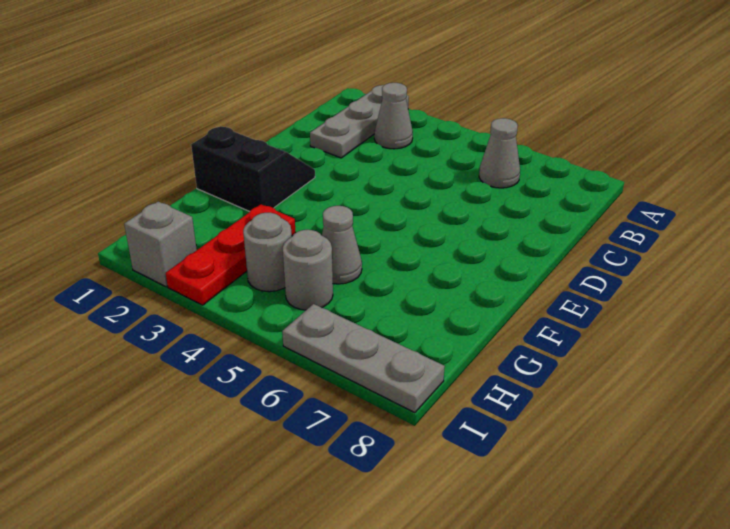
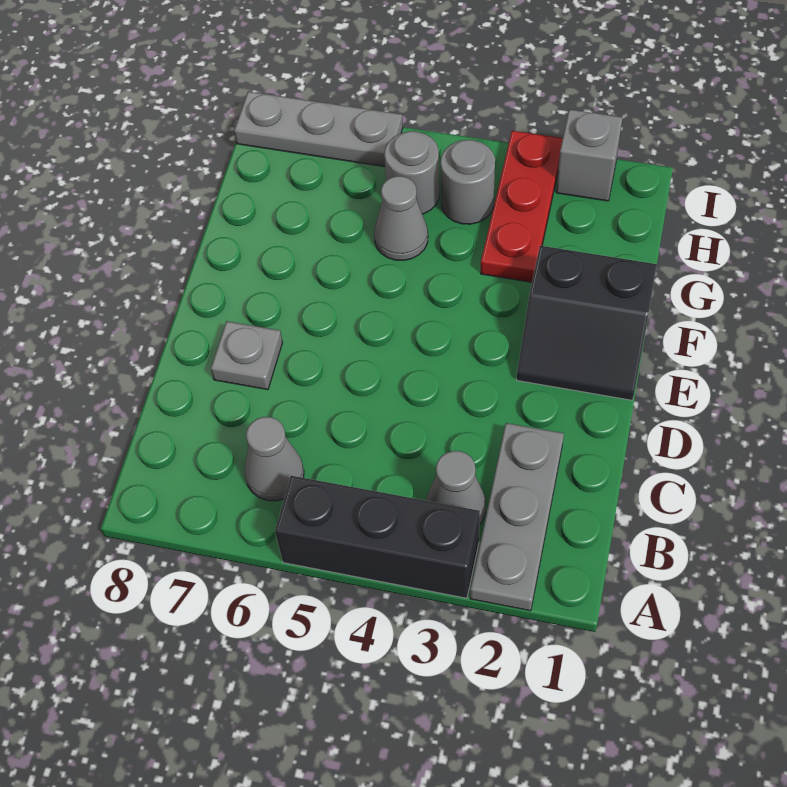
none -> black 1x3 brick [275,476,480,598]
none -> grey 1x1 plate [211,321,283,390]

